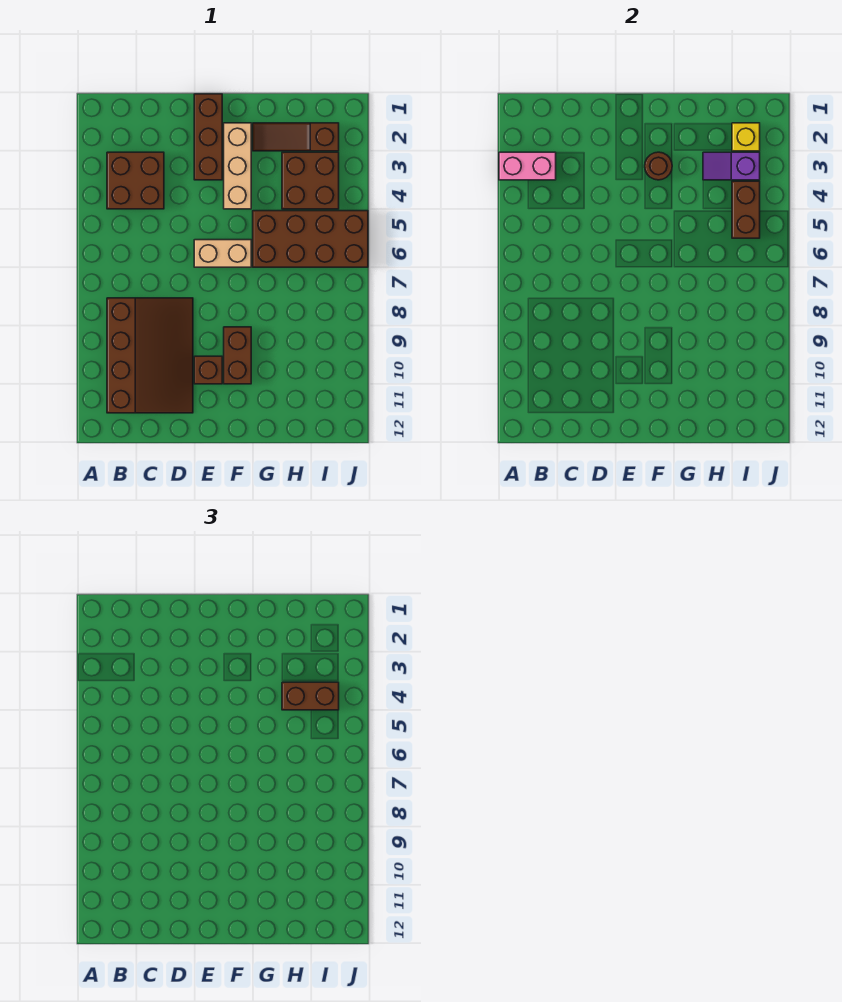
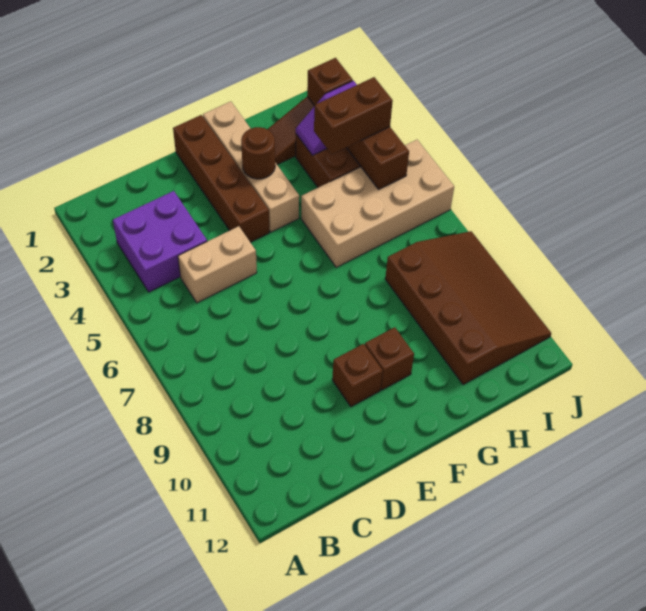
pink 1x2 brick [499,152,556,180] -> none
brown 2x2 brick [107,152,164,209] -> purple 2x2 brick [113,191,207,292]
brown 3x4 slope [107,298,193,413] -> brown 3x4 slope moved to [385,231,551,385]
brown 1x3 brick [194,94,222,180] -> brown 1x4 brick [173,115,269,242]
tan 1x2 brick [194,240,251,267] -> tan 1x2 brick moved to [178,226,257,303]
tan 1x3 brick [224,123,251,209] -> tan 1x4 brick [203,101,299,232]
brown 1x2 brick [224,327,251,384] -> brown 1x1 brick [365,327,414,390]
brown 2x4 brick [253,211,368,267] -> tan 2x4 brick [301,140,454,267]
yellow 1x1 brick [732,123,760,151] -> brown 1x1 brick [307,58,353,106]

